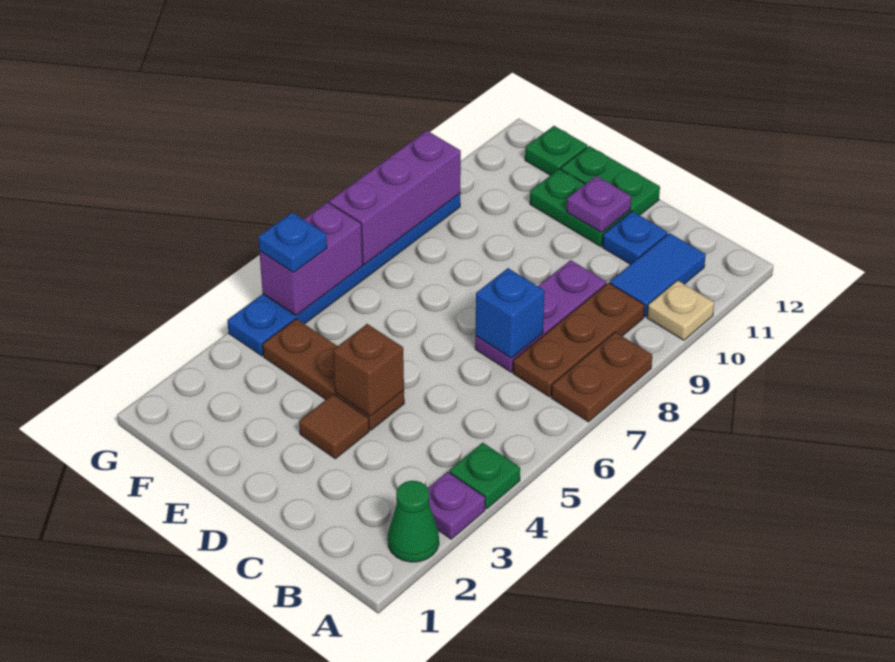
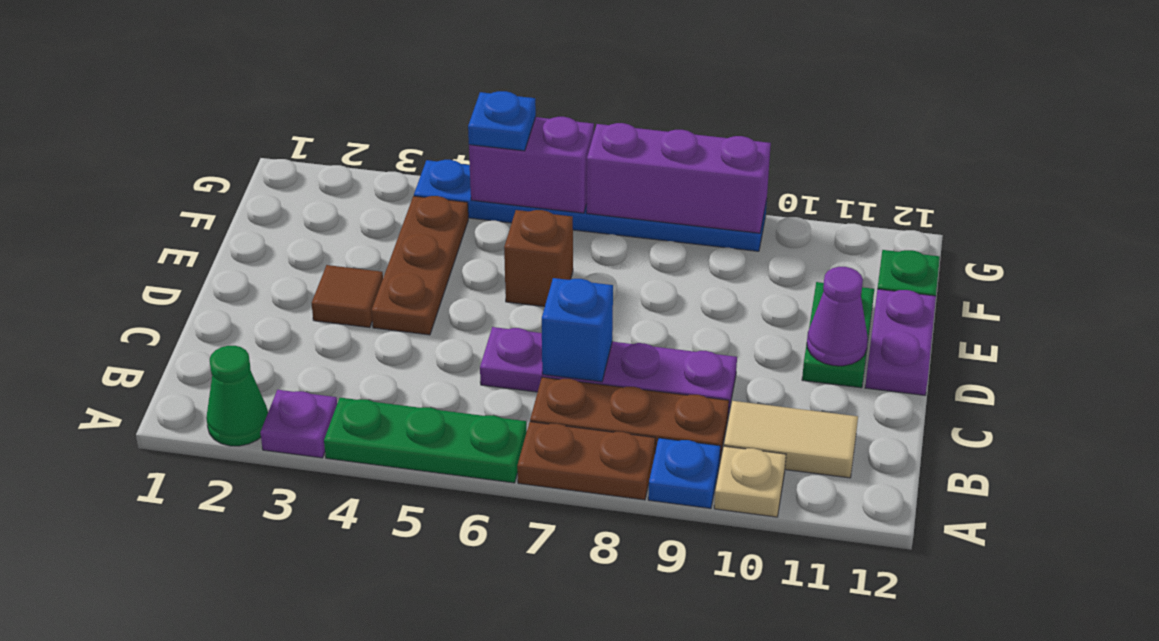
green 1x1 plate [449,443,520,509] -> green 1x3 plate [324,398,527,483]
blue 1x2 tile [610,233,706,317] -> tan 1x2 tile [724,401,858,478]
purple 1x3 plate [475,260,606,372] -> purple 1x4 plate [480,327,737,415]
blue 1x1 plate [602,211,668,264] -> blue 1x1 plate moved to [648,438,720,508]
brown 1x1 brick [333,324,404,416] -> brown 1x1 brick moved to [504,210,573,307]
purple 1x1 plate [566,176,631,232] -> purple 1x1 cone [807,267,868,366]
green 1x2 plate [561,146,660,215] -> purple 1x2 plate [865,289,936,395]

